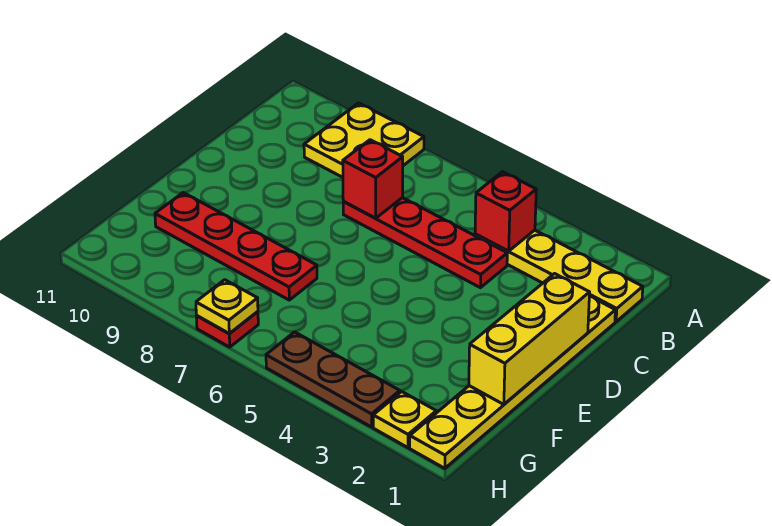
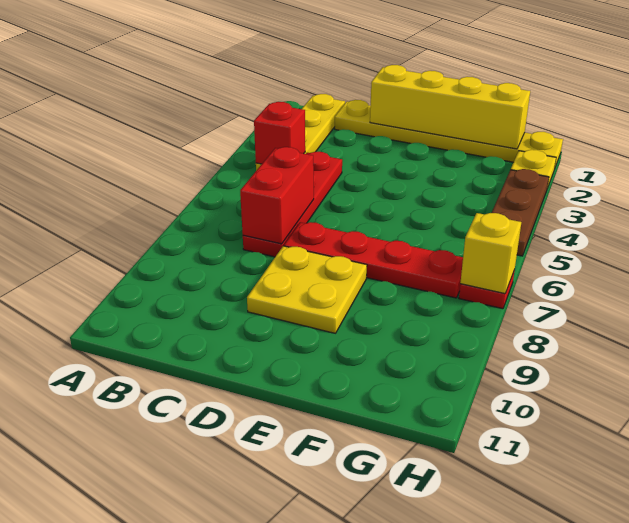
yellow 2x2 plate [304,103,424,177] -> yellow 2x2 plate moved to [247,246,367,333]
red 1x1 brick [343,140,403,218] -> red 1x2 brick [240,147,314,244]
yellow 1x3 brick [469,274,590,404] -> yellow 1x4 brick [370,65,530,149]
red 1x4 plate [155,193,317,300] -> red 1x4 plate turned to [284,222,463,298]
yellow 1x1 plate [196,280,258,334] -> yellow 1x1 brick [460,213,521,294]

